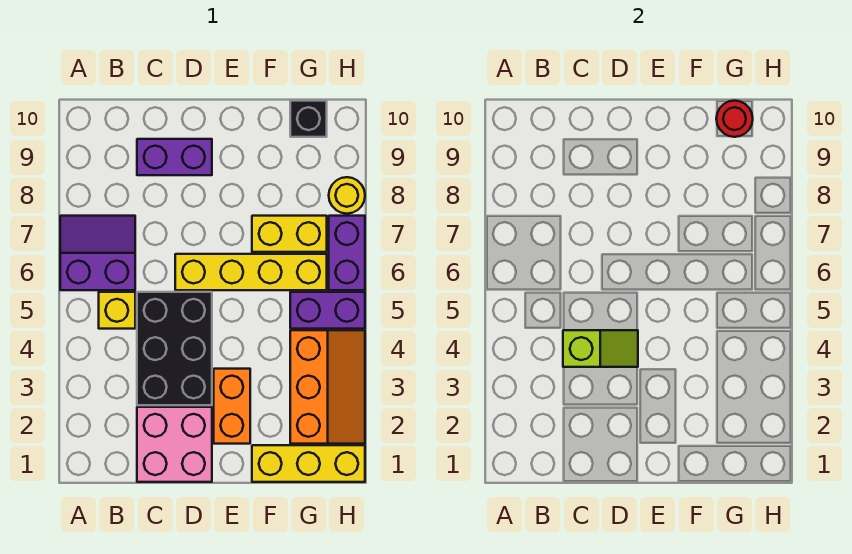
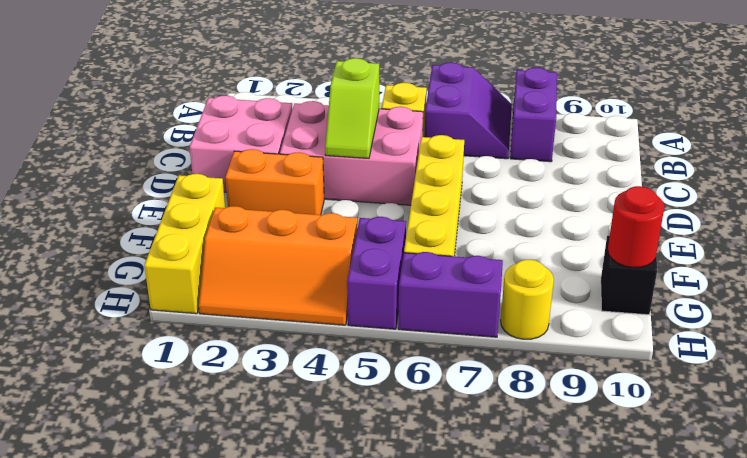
black 2x3 brick [137,292,212,405] -> pink 2x3 brick [280,101,423,205]
purple 1x2 brick [137,139,212,175] -> purple 1x2 brick moved to [510,68,557,162]
yellow 1x2 brick [252,216,327,252] -> none

